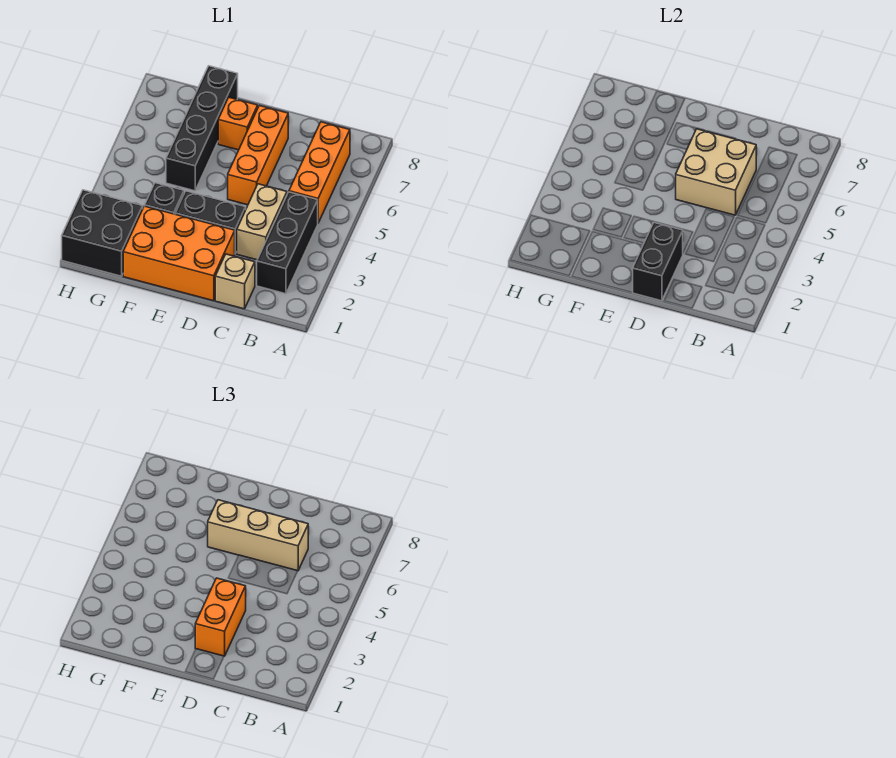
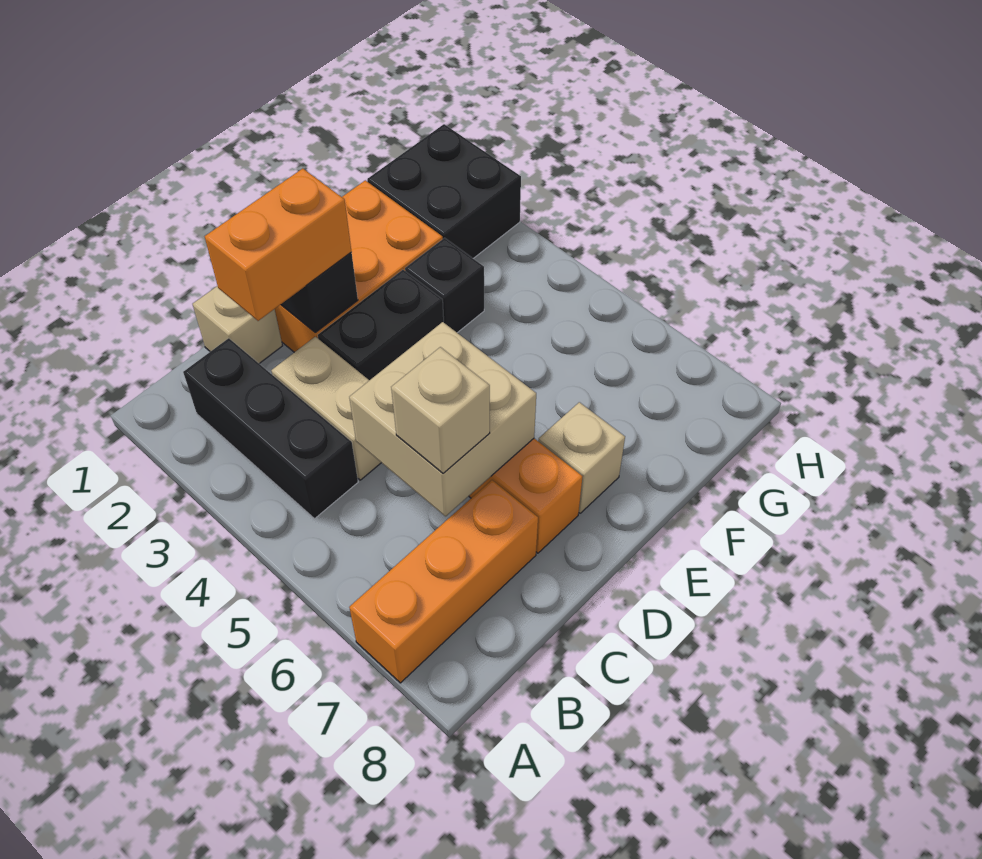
orange 1x3 brick [289,122,350,223] -> orange 1x3 brick turned to [349,480,538,683]
tan 1x3 brick [208,500,308,571] -> tan 1x1 brick [391,347,490,473]
orange 1x2 brick [195,578,246,656] -> orange 1x2 brick turned to [205,168,352,321]
orange 1x1 brick [218,97,258,150] -> tan 1x1 brick [538,402,625,513]
black 1x4 brick [166,66,238,191] -> none

